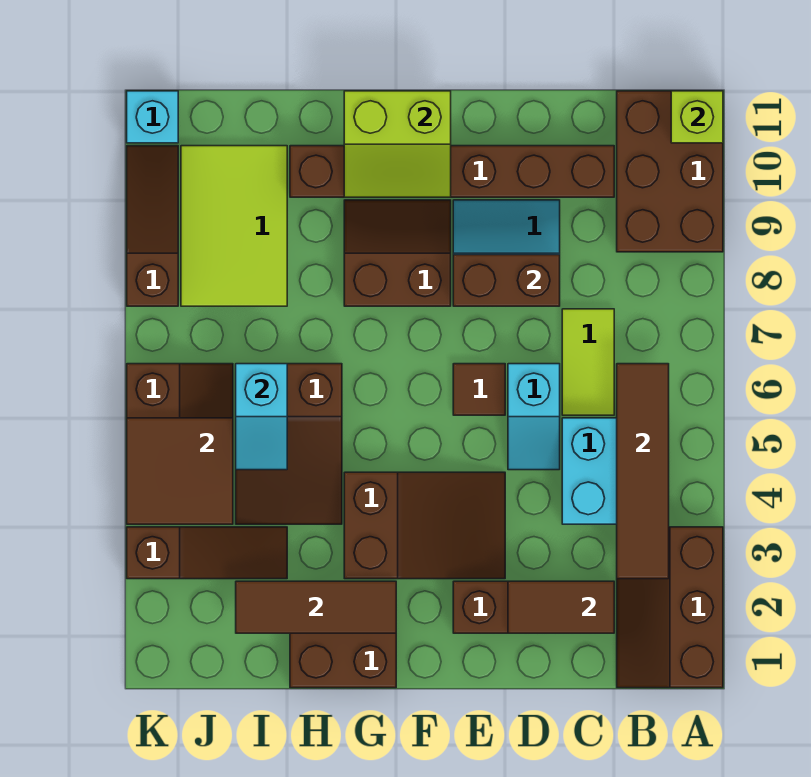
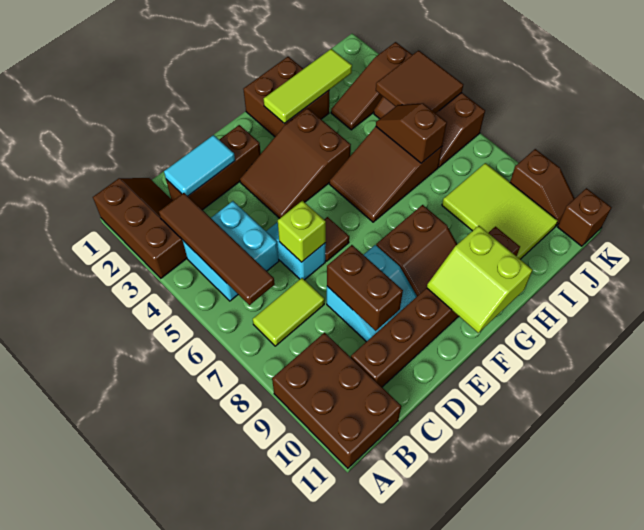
lime 1x1 brick [671,91,723,143] -> lime 1x1 brick moved to [278,201,326,262]
brown 1x2 tile [508,581,614,633] -> cyan 1x2 tile [164,135,235,196]
lime 1x2 tile [562,309,614,415] -> lime 1x2 tile turned to [253,278,324,346]
brown 1x2 brick [453,255,560,306] -> brown 1x2 brick turned to [327,245,403,331]
lime 2x2 slope [344,91,451,197] -> lime 2x2 slope turned to [427,226,532,333]
brown 1x3 tile [236,581,396,633] -> lime 1x3 tile [264,49,352,124]
brown 2x3 slope [236,364,342,524] -> brown 2x3 slope turned to [329,127,442,222]
cyan 1x2 slope [236,364,287,470] -> brown 1x2 slope [376,103,447,163]
brown 1x3 slope [127,146,178,306] -> brown 1x2 slope [510,149,575,226]
cyan 1x1 brick [127,91,178,143] -> brown 1x1 brick [558,188,612,246]

